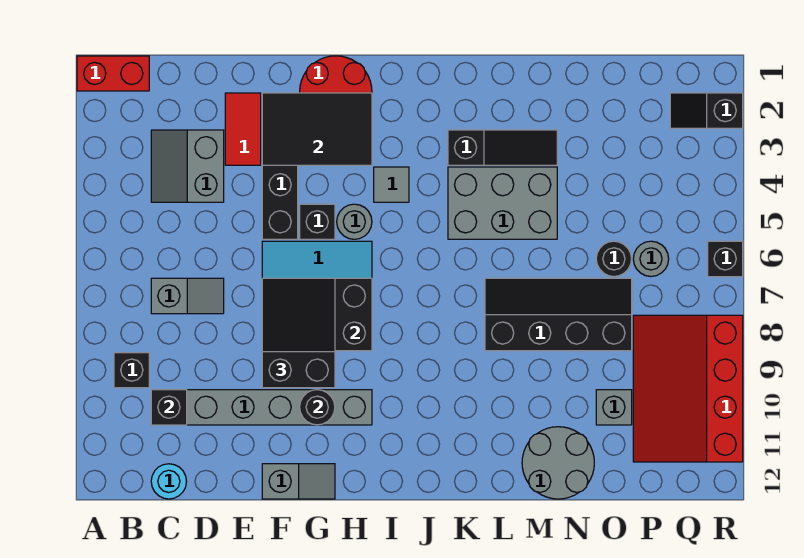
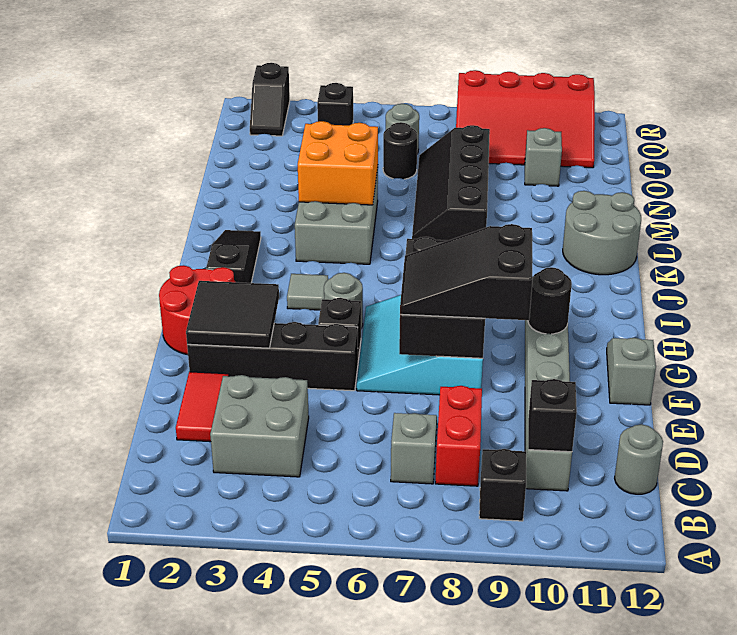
red 1x2 brick [77,56,149,91] -> red 1x2 brick moved to [435,386,482,486]
grey 2x2 slope [151,130,224,202] -> grey 2x2 brick [210,375,309,477]
cyan 1x1 round brick [151,464,186,499] -> grey 1x1 round brick [615,424,663,494]
red 1x2 tile [225,93,261,165] -> red 1x2 tile turned to [176,372,229,442]
black 2x3 tile [262,93,372,165] -> black 2x2 tile [186,281,279,348]
black 1x3 slope [448,130,557,165] -> black 1x3 slope moved to [206,230,261,283]
none -> orange 2x2 brick [298,121,378,205]
grey 2x2 round brick [522,427,594,499] -> grey 2x2 round brick moved to [563,191,641,275]
black 1x1 brick [708,241,743,277] -> black 1x1 brick moved to [317,83,353,125]

